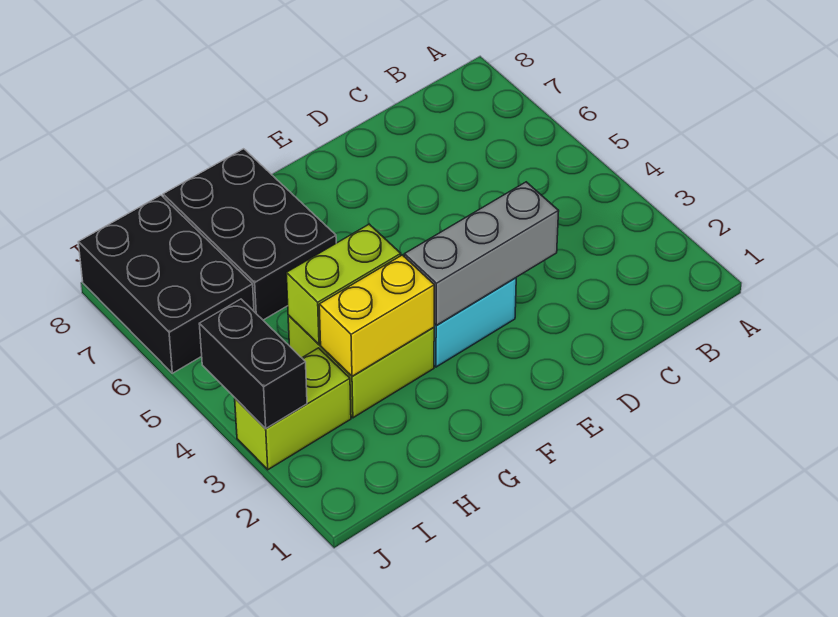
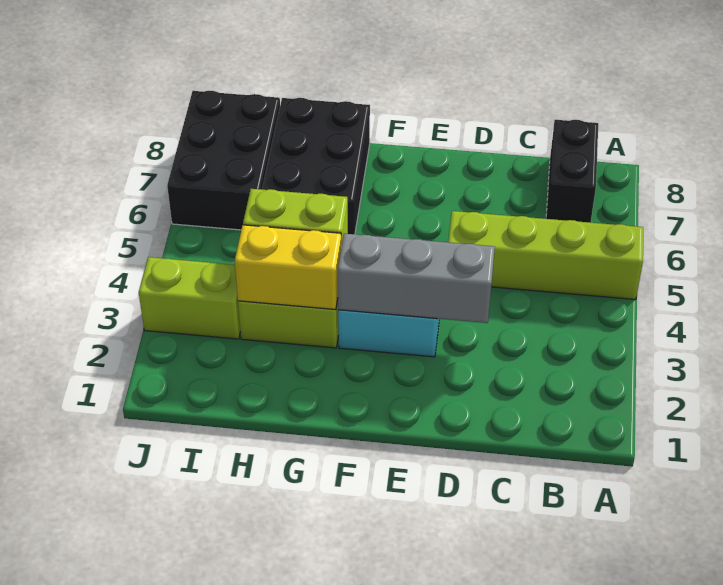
none -> lime 1x4 brick [448,211,643,300]
black 1x2 brick [199,299,307,429] -> black 1x2 brick moved to [546,120,598,223]

